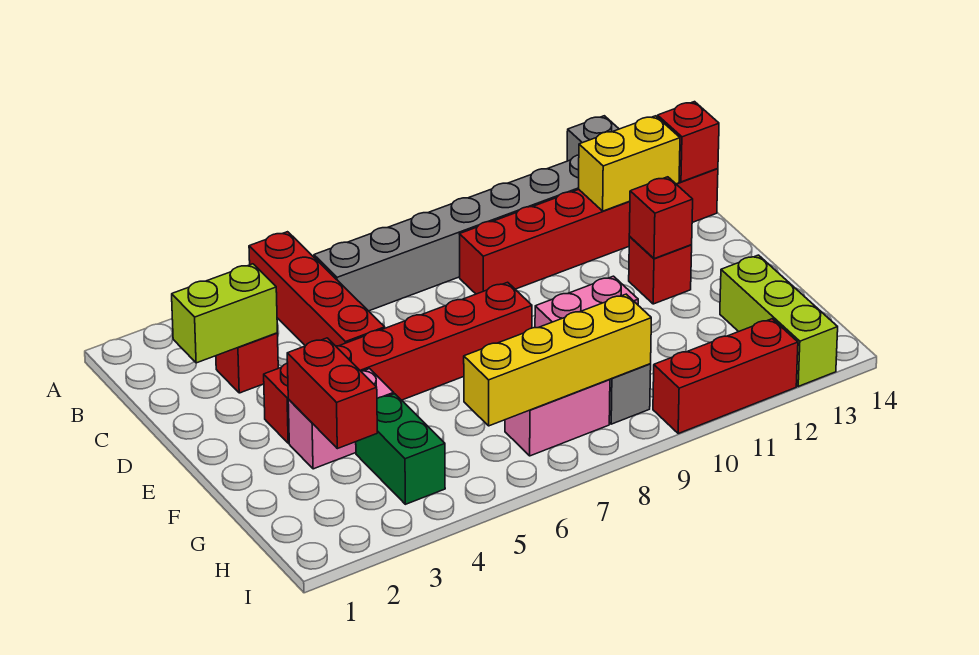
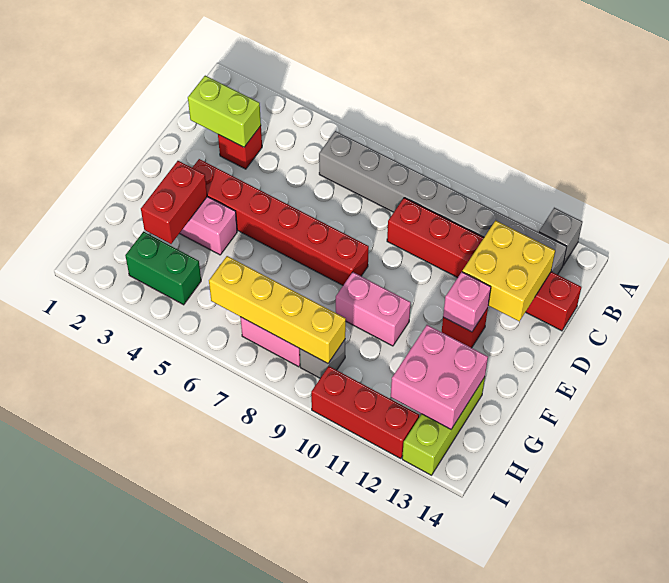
red 1x4 brick [249,232,385,346] -> none
yellow 1x2 brick [579,116,680,211] -> yellow 2x2 brick [462,220,555,321]
red 1x1 brick [658,102,719,182] -> none
red 1x1 brick [629,177,693,259] -> pink 1x1 brick [443,272,491,332]
green 1x2 brick [356,394,445,504] -> green 1x2 brick turned to [125,232,201,305]
none -> pink 2x2 brick [391,325,488,429]

